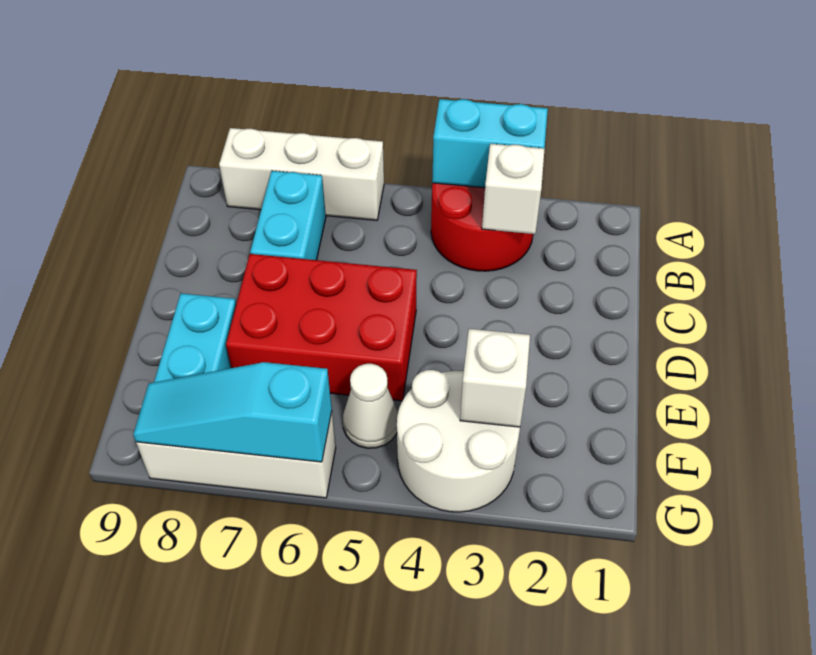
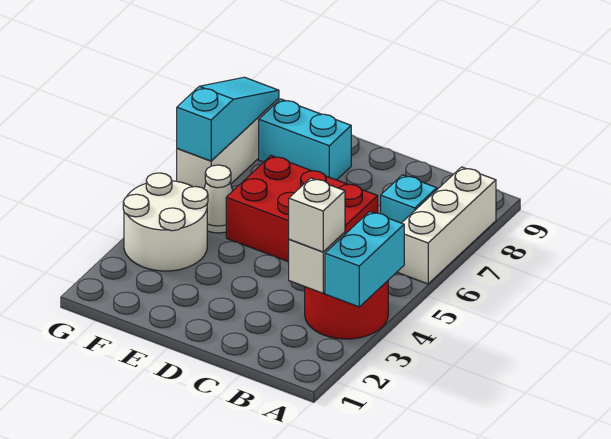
cyan 1x2 brick [250,171,326,260] -> cyan 1x1 brick [381,175,437,223]
red 2x3 brick [226,254,417,401] -> red 2x3 brick turned to [226,156,378,262]
white 1x1 brick [460,329,530,427] -> white 1x1 brick moved to [289,178,345,252]

